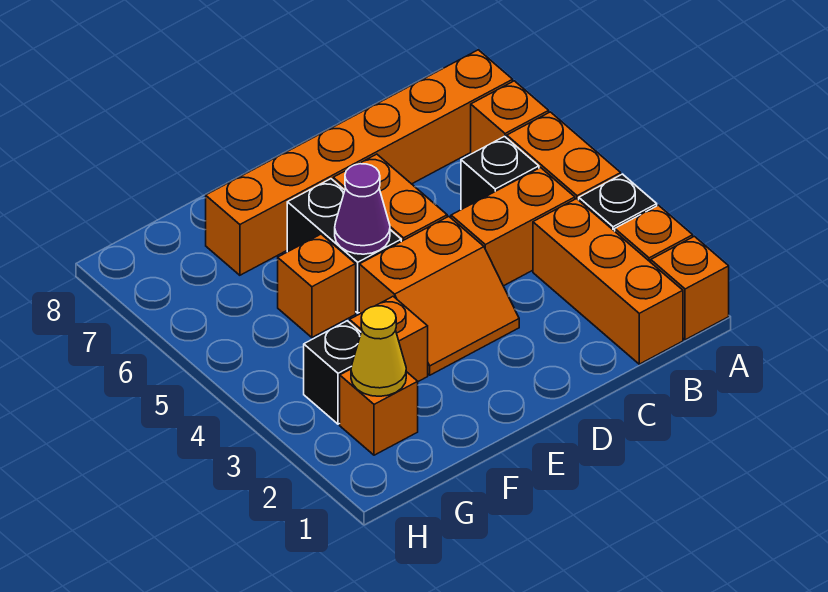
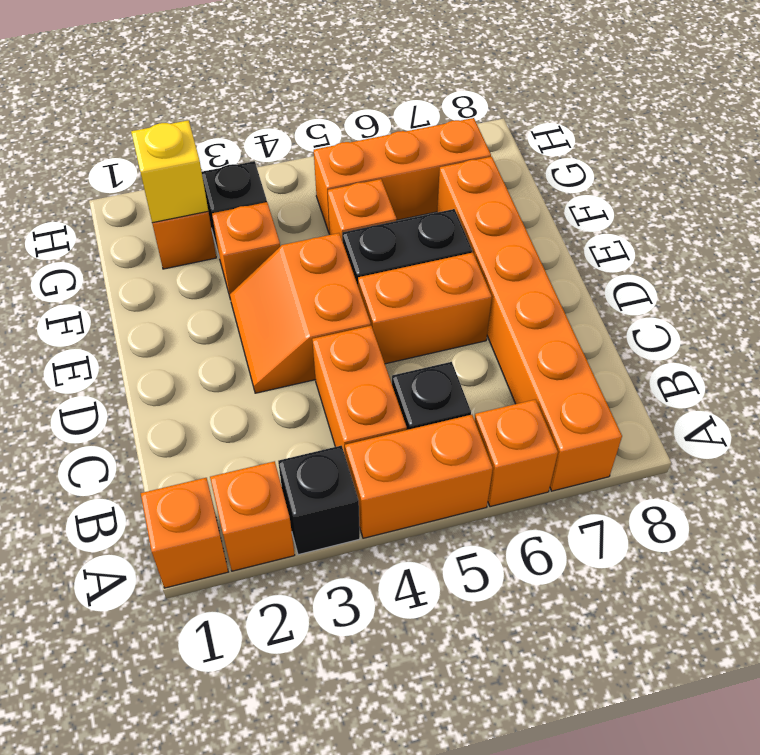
orange 1x3 brick [533,199,683,364] -> orange 1x3 brick moved to [314,118,491,234]
purple 1x1 cone [335,164,390,254] -> none
yellow 1x1 cone [351,306,406,396] -> yellow 1x1 brick [131,120,208,223]

